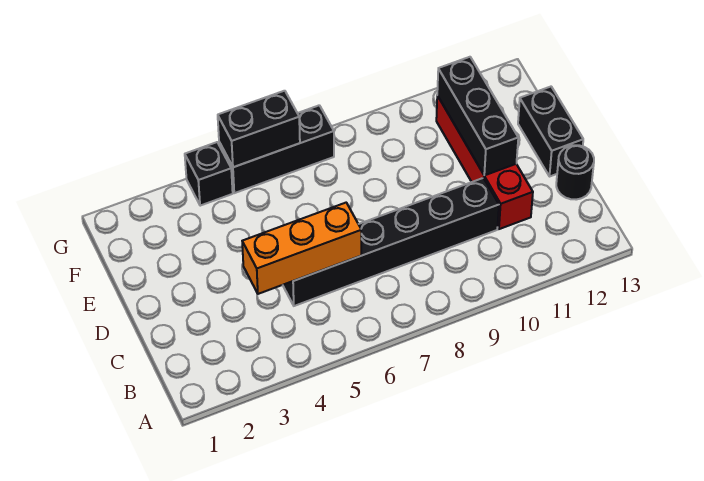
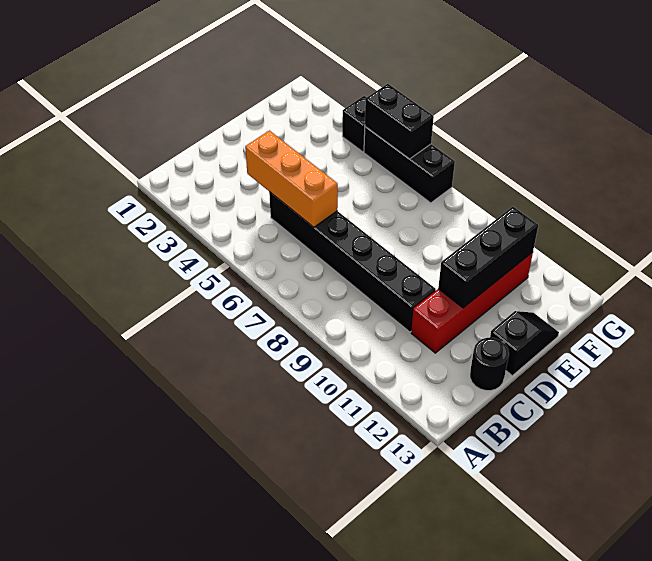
black 1x2 brick [518,87,583,176] -> black 1x2 slope [490,311,559,376]

